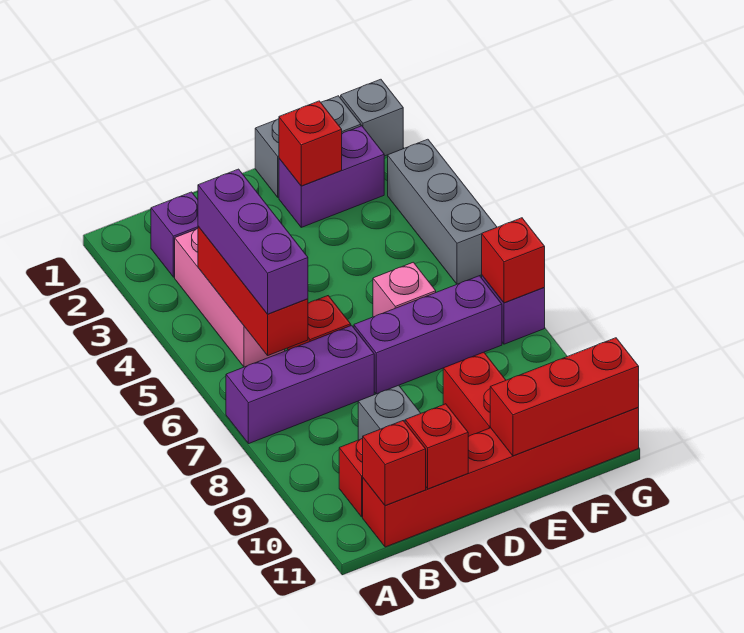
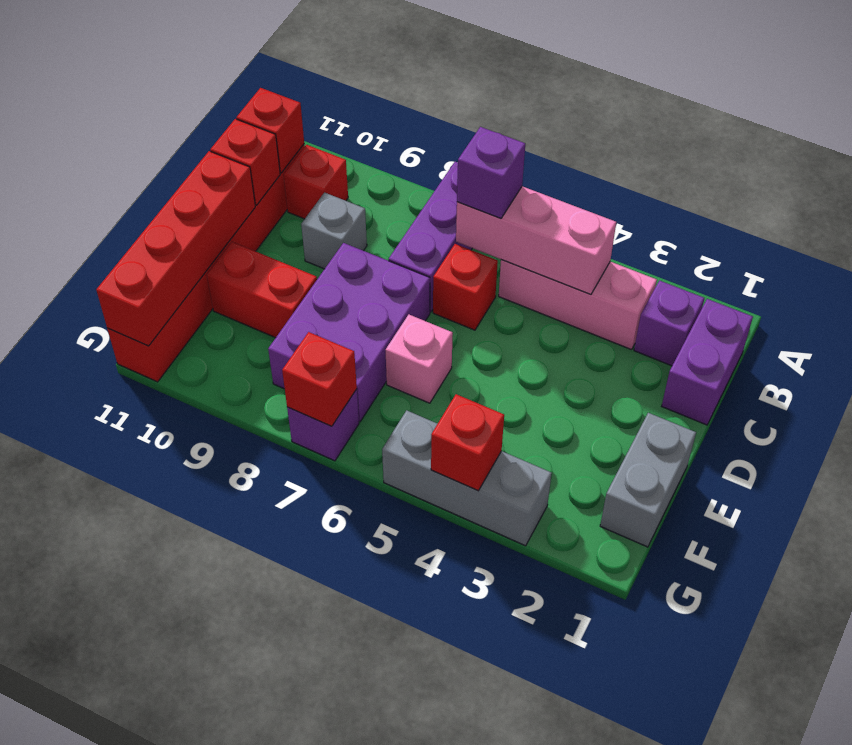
red 1x3 brick [198,227,308,355] -> pink 1x3 brick [456,186,616,294]
purple 1x3 brick [198,169,308,314] -> purple 1x1 brick [457,127,525,218]
purple 1x3 brick [354,276,502,394] -> purple 2x3 brick [268,243,430,422]
purple 1x2 brick [279,126,384,227] -> purple 1x2 brick moved to [662,299,753,425]
red 1x1 brick [279,101,342,186] -> red 1x1 brick moved to [431,394,504,491]
red 1x3 brick [490,338,639,456] -> red 1x4 brick [96,151,255,346]
grey 1x1 brick [341,79,403,156] -> none

